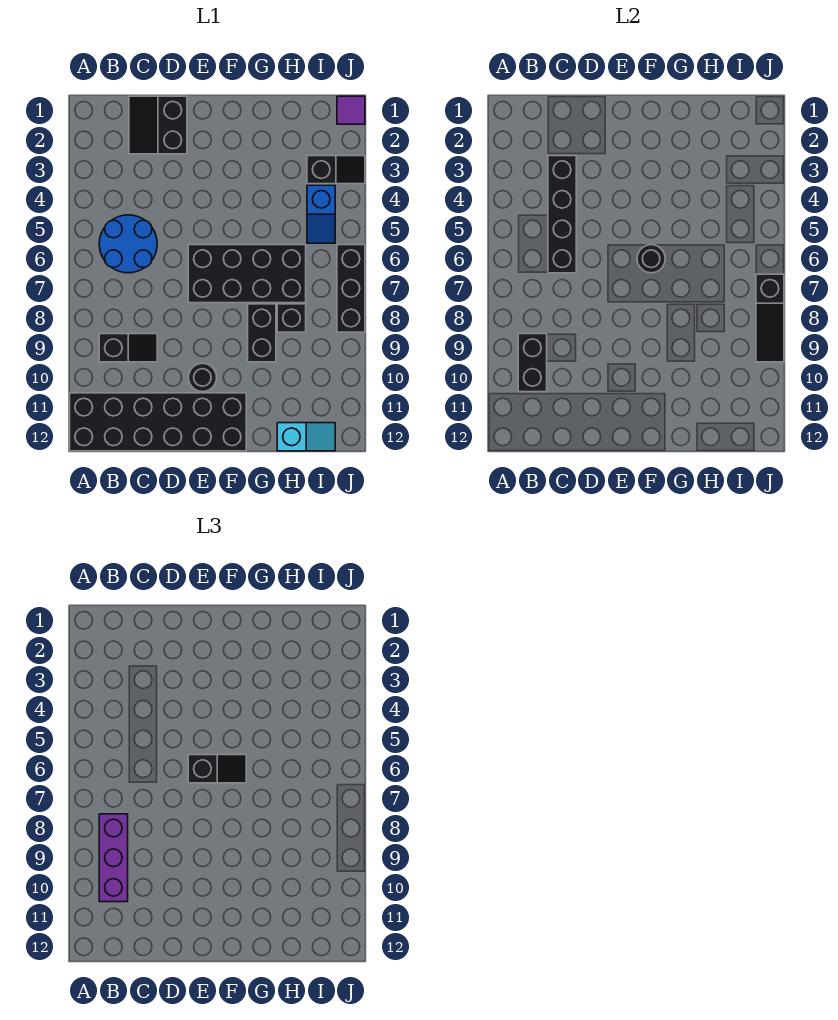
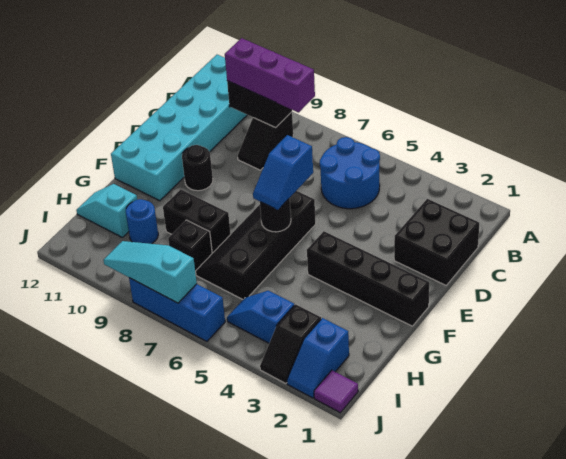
black 2x6 brick [70,393,246,451] -> cyan 2x6 brick [111,55,247,201]
black 2x2 slope [129,96,187,154] -> black 2x2 brick [394,199,479,285]
black 1x4 brick [548,156,576,273] -> black 1x4 brick moved to [307,231,429,326]
black 2x4 brick [188,245,306,303] -> black 2x4 slope [196,191,316,299]
black 1x2 slope [188,755,246,783] -> blue 1x2 slope [253,135,313,210]
none -> blue 1x1 round brick [126,199,158,244]
cyan 1x2 slope [277,423,335,451] -> cyan 1x2 slope turned to [76,184,137,237]
none -> blue 1x2 slope [287,318,349,398]
black 1x3 brick [337,245,365,332] -> blue 1x3 brick [129,278,225,341]
black 1x3 slope [756,274,784,362] -> cyan 1x3 slope [104,241,197,303]

